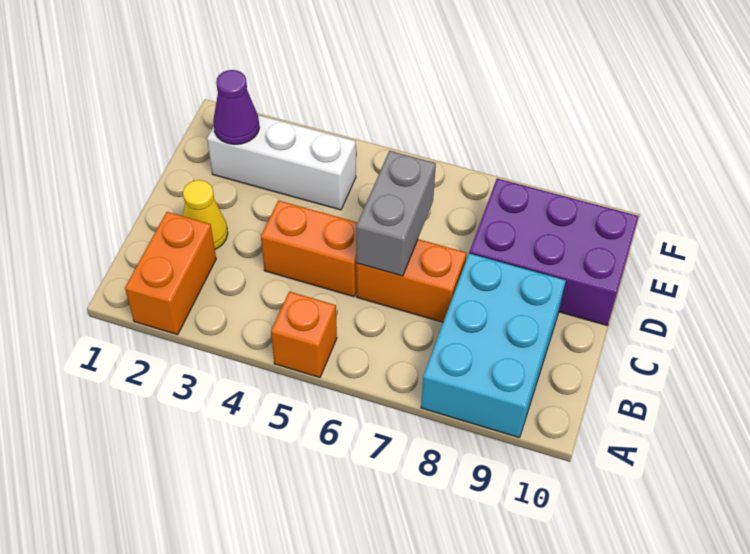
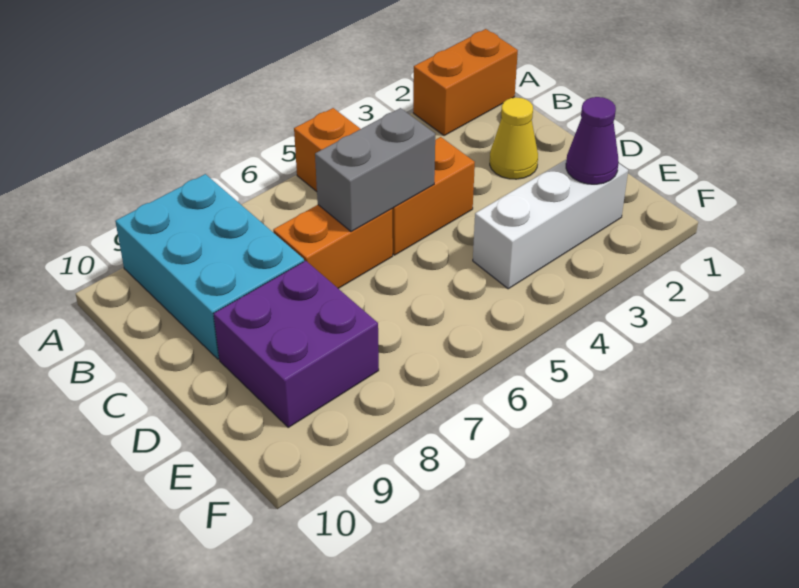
orange 1x2 brick [125,212,216,335] -> orange 1x2 brick turned to [413,29,518,136]
grey 1x2 brick [356,151,436,276] -> grey 1x2 brick turned to [315,108,435,232]
purple 2x3 brick [469,178,639,325] -> purple 2x2 brick [214,261,379,427]

